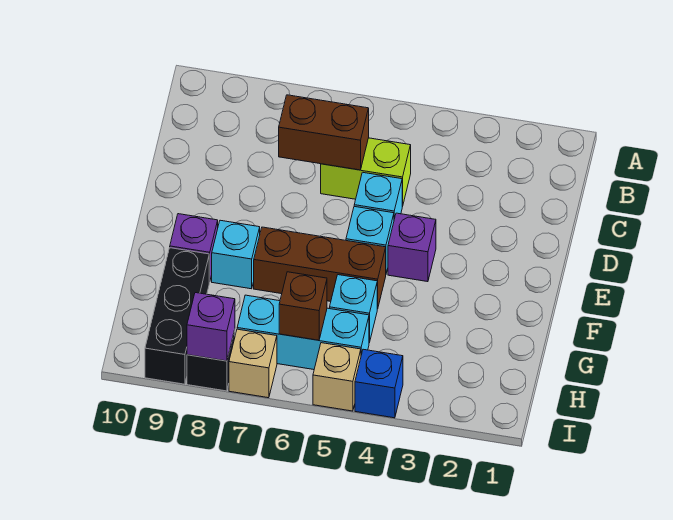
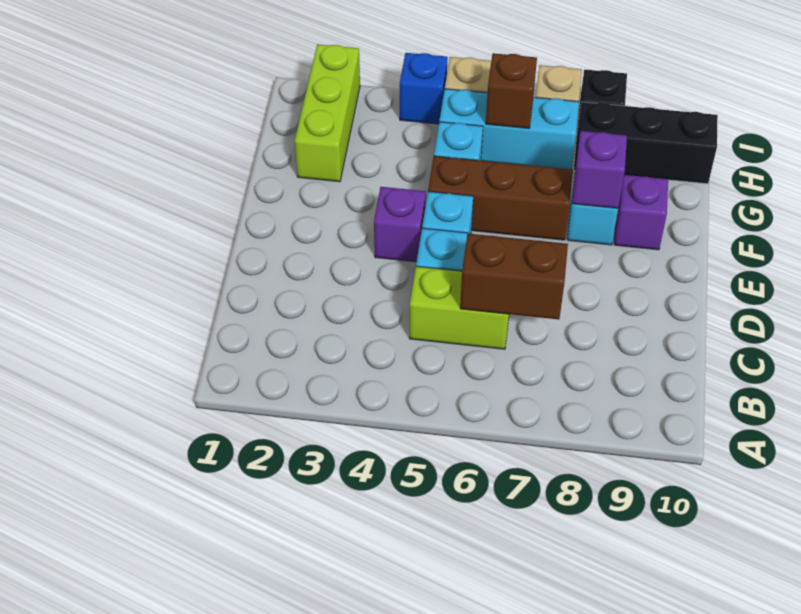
none -> lime 1x3 brick [295,44,360,182]
black 1x3 brick [145,248,209,384] -> black 1x3 brick turned to [574,102,718,184]
purple 1x1 brick [187,293,235,361] -> purple 1x1 brick moved to [572,131,627,208]

